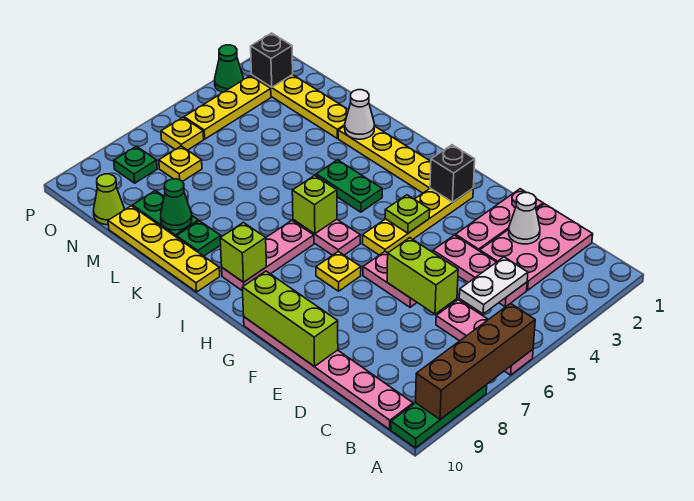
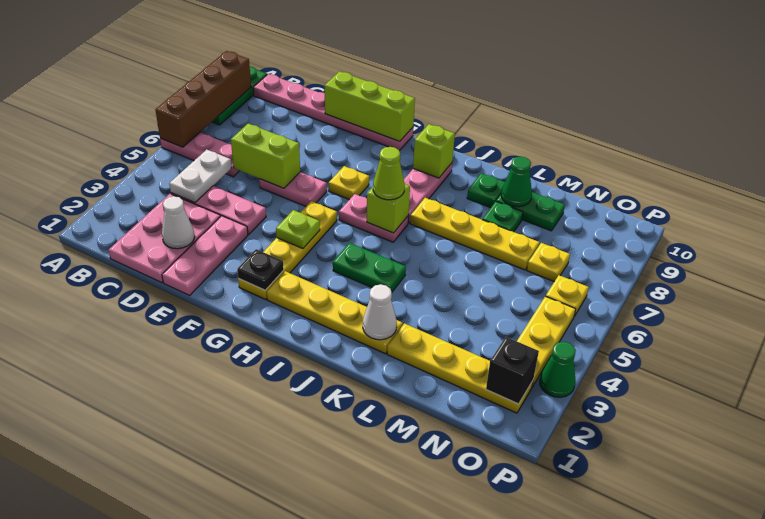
black 1x1 brick [430,145,475,202] -> black 1x1 plate [237,249,284,290]
yellow 1x4 plate [108,206,220,292] -> yellow 1x4 plate moved to [410,198,540,270]
lime 1x1 cone [93,174,124,225] -> lime 1x1 cone moved to [373,147,405,200]
green 1x1 plate [114,146,157,183] -> green 1x1 plate moved to [482,202,523,232]

